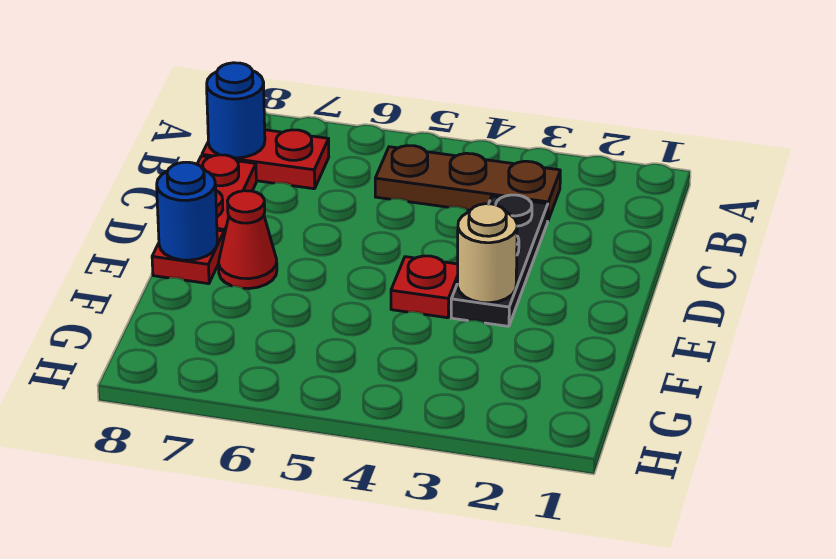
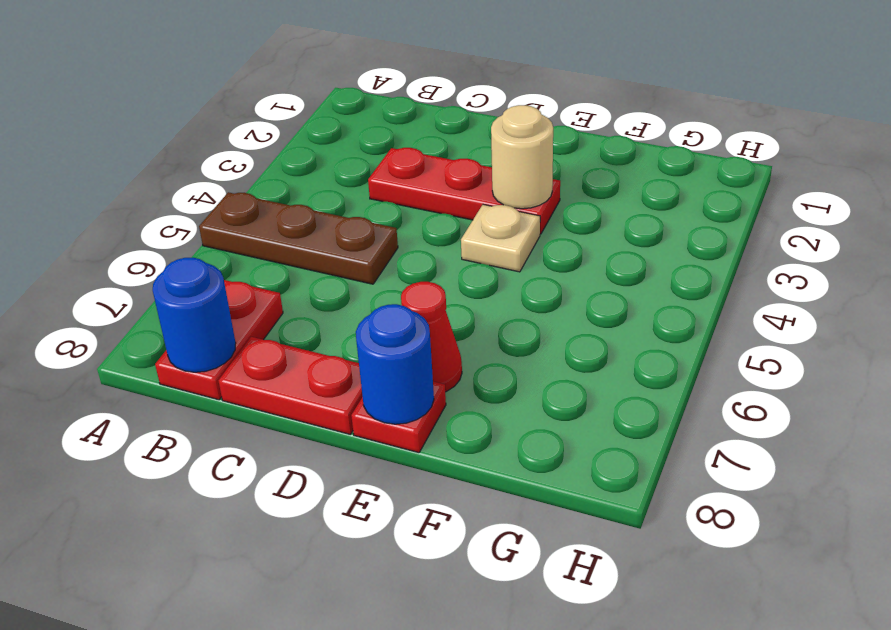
brown 1x3 plate [375,146,560,220] -> brown 1x3 plate turned to [199,192,398,284]
black 1x3 plate [451,195,548,326] -> red 1x3 plate [368,148,560,234]
red 1x1 plate [391,256,458,318] -> tan 1x1 plate [461,205,540,272]

